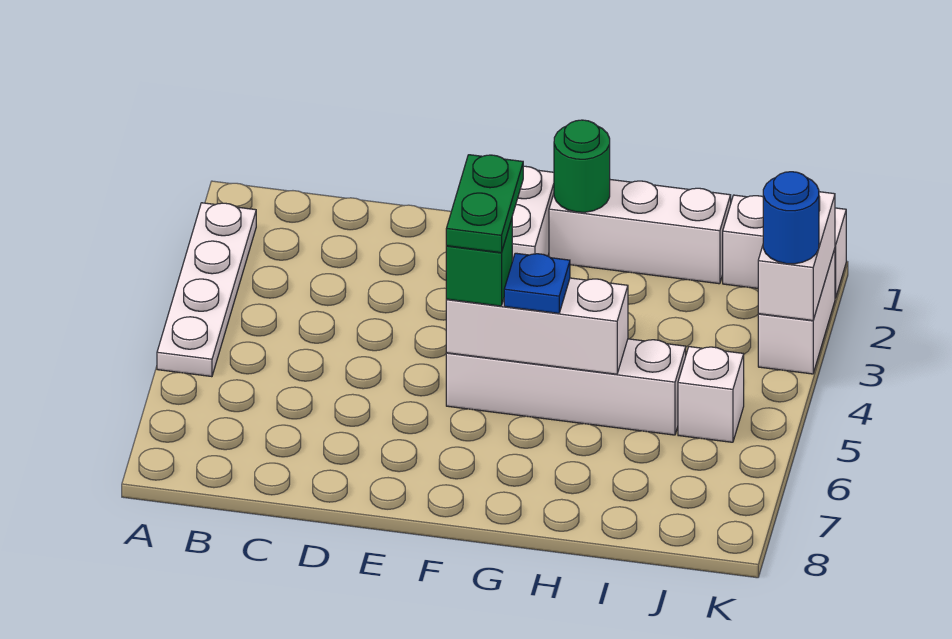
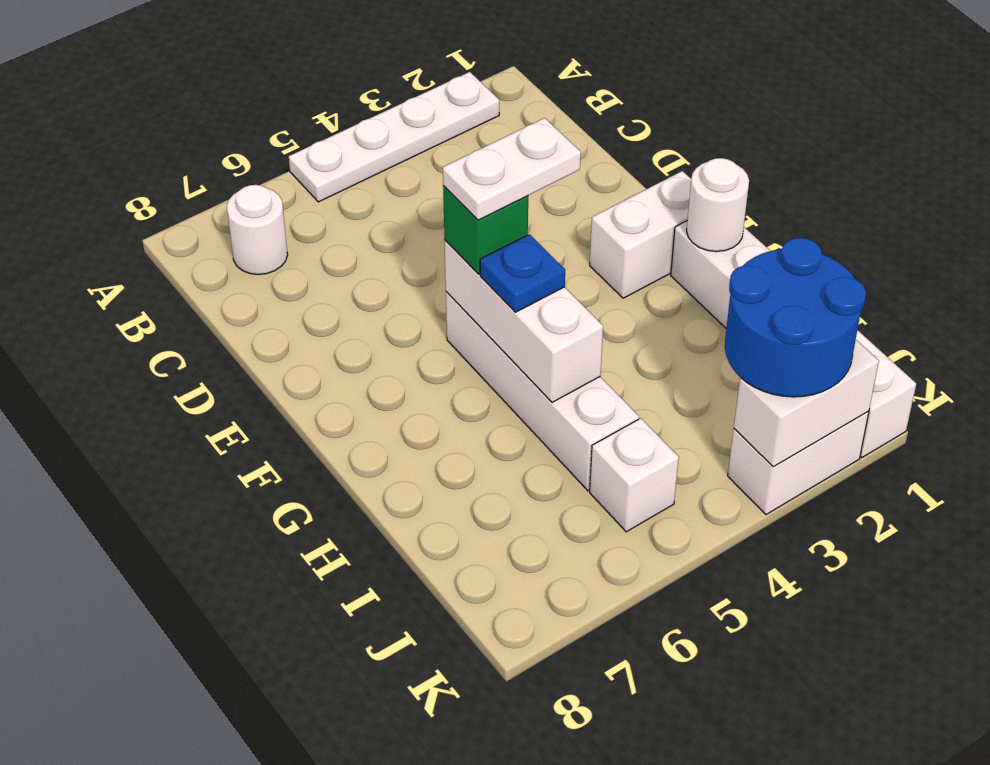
none -> white 1x1 round brick [227,185,288,275]
green 1x2 plate [446,155,523,253] -> white 1x2 plate [443,118,581,220]
green 1x1 round brick [554,120,610,212] -> white 1x1 round brick [687,158,749,252]
blue 1x1 round brick [763,172,819,264] -> blue 2x2 round brick [725,238,866,397]

